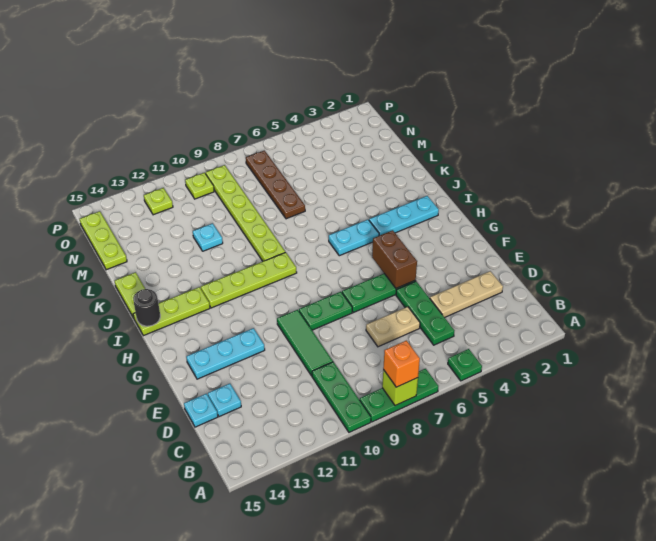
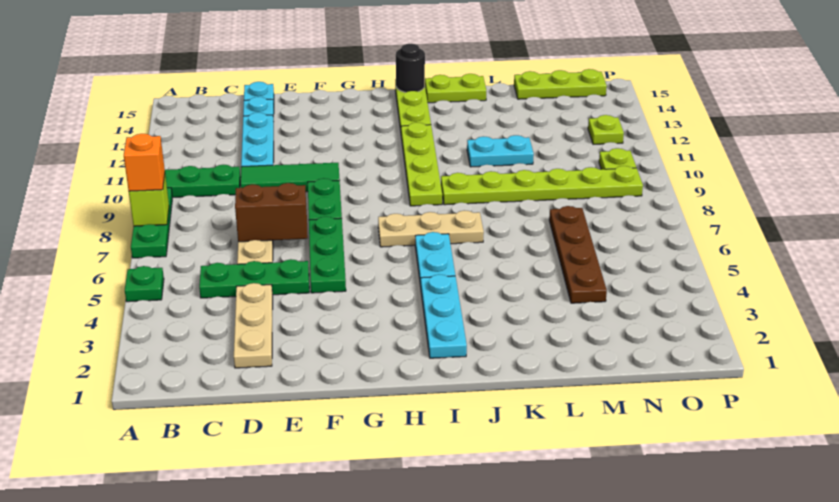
brown 1x2 brick [372,230,417,288] -> brown 1x2 brick moved to [235,183,308,242]
cyan 1x3 plate [186,328,265,379] -> cyan 1x3 plate moved to [241,113,274,167]
none -> tan 1x3 plate [378,210,484,247]
brown 1x4 plate [246,150,305,219] -> brown 1x4 plate turned to [549,206,607,303]
cyan 1x1 plate [193,223,223,251] -> cyan 1x2 plate [467,135,534,167]

